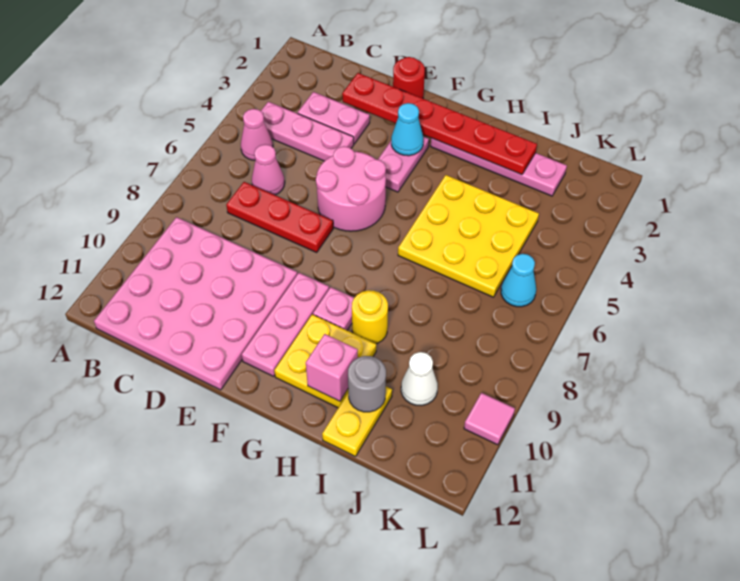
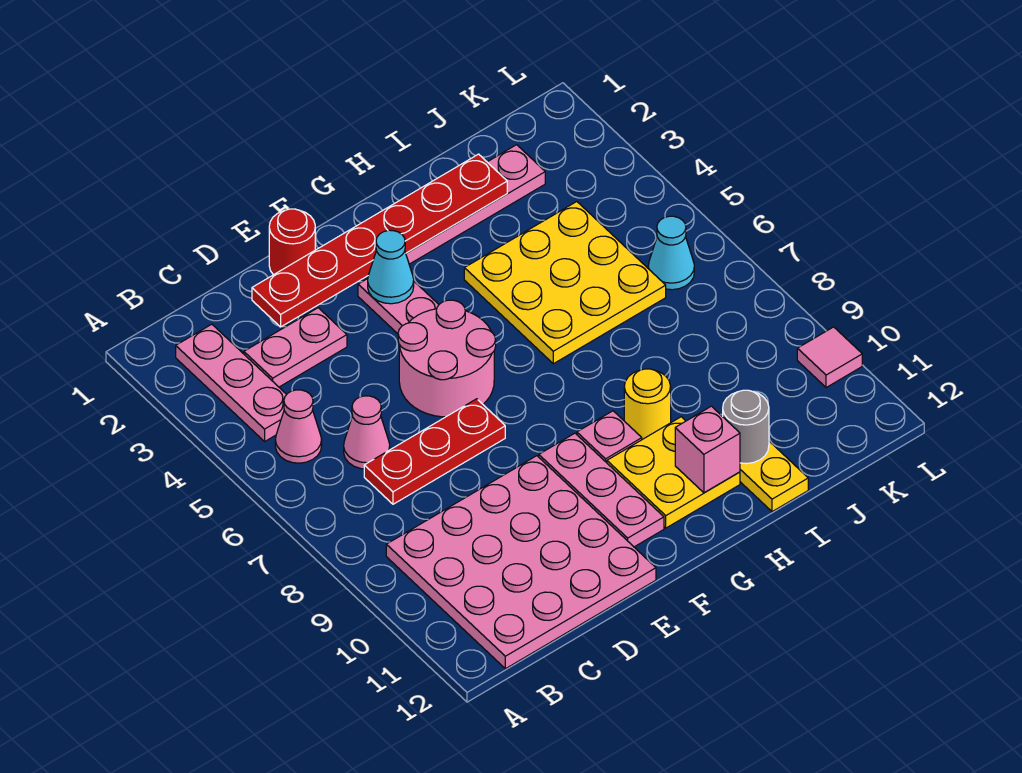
pink 1x3 plate [261,102,354,161] -> pink 1x3 plate turned to [176,324,287,441]
white 1x1 cone [401,352,438,405] -> none

